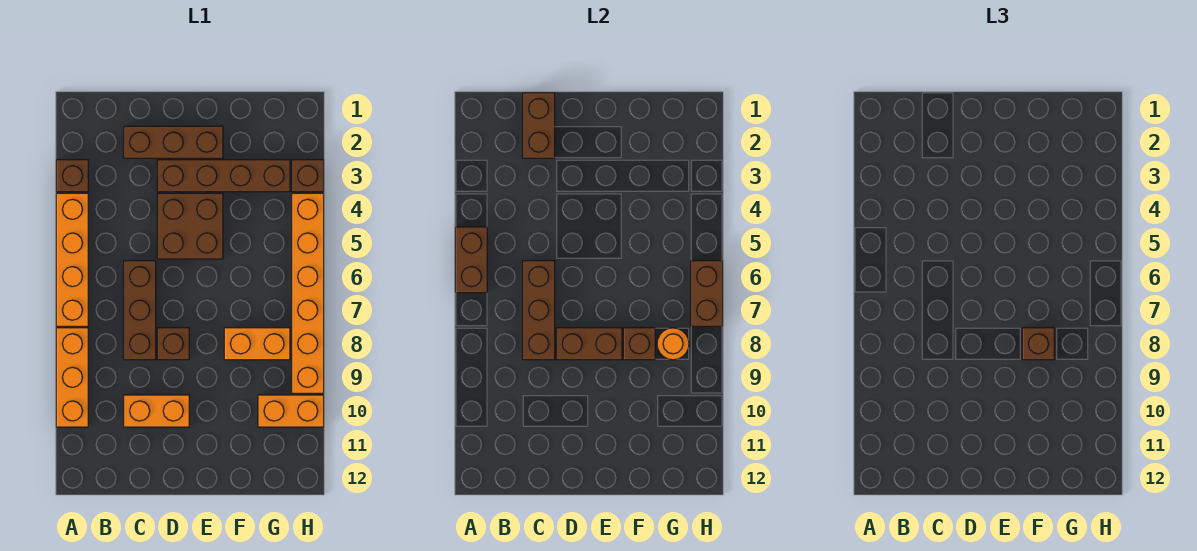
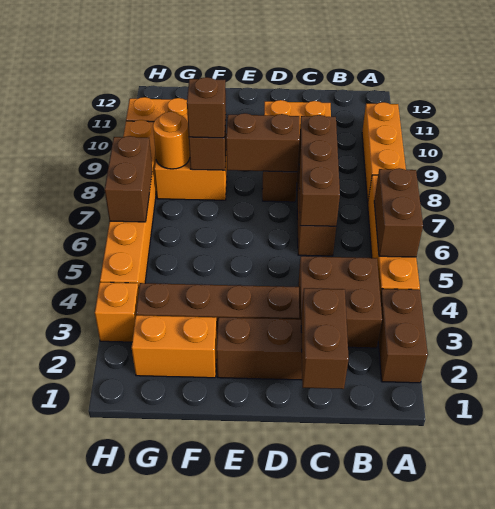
brown 1x1 brick [56,160,88,192] -> brown 1x2 brick [378,289,428,383]
brown 2x2 brick [157,193,223,259] -> brown 2x2 brick moved to [298,256,382,348]
none -> orange 1x2 brick [132,315,217,378]
brown 1x1 brick [292,160,324,192] -> orange 1x1 brick [95,282,139,342]

